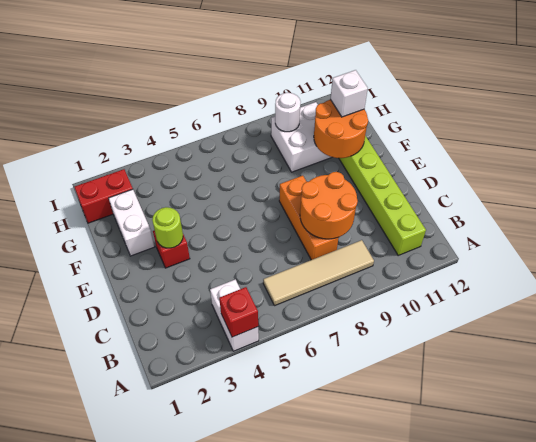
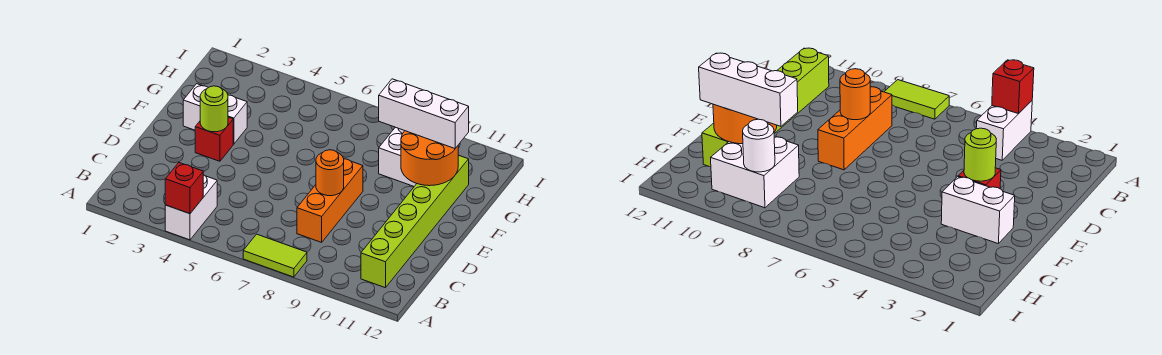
none -> lime 1x2 tile [243,234,307,277]
tan 1x4 tile [263,240,374,306] -> none
orange 2x2 round brick [300,172,358,239] -> orange 1x1 round brick [316,150,344,196]
white 1x2 brick [109,189,155,256] -> white 1x2 brick turned to [183,84,247,144]
white 1x1 brick [330,70,368,117] -> white 1x3 brick [378,79,469,148]
red 1x2 brick [75,169,133,223] -> none

